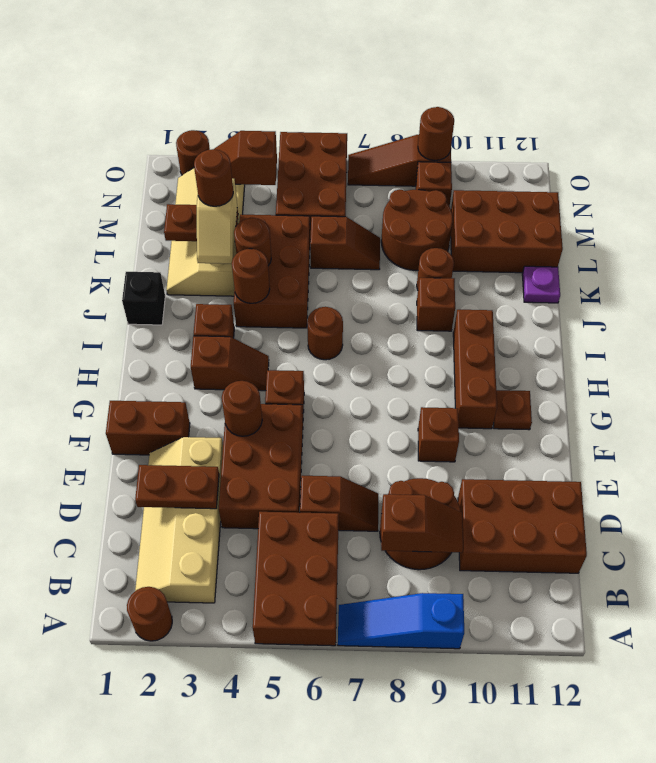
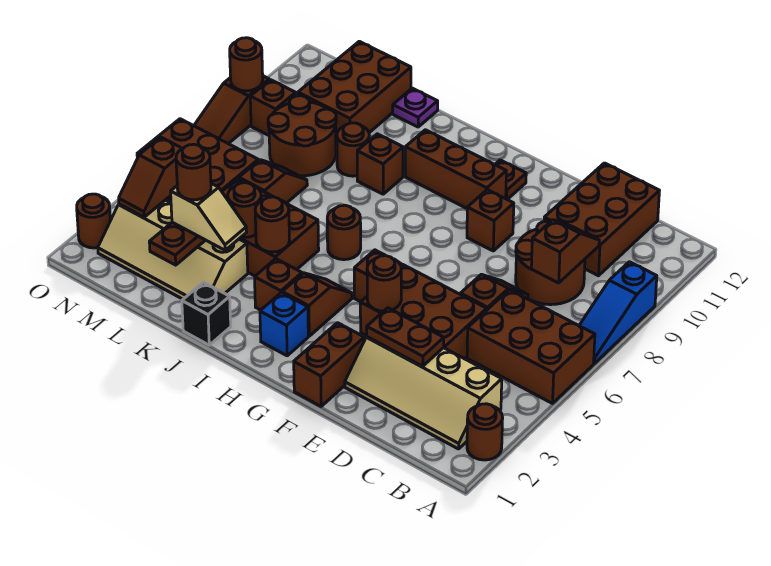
brown 1x2 plate [135,465,219,509] -> brown 1x2 plate turned to [367,308,444,366]
none -> blue 1x1 brick [260,293,308,356]

